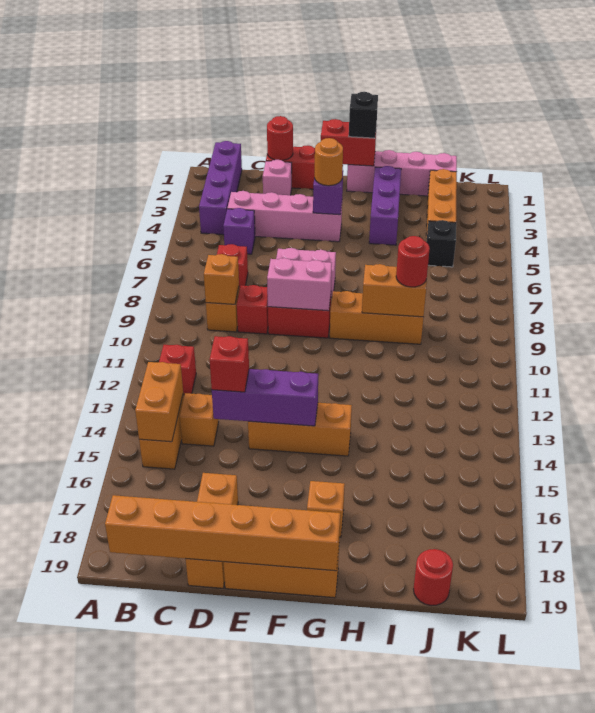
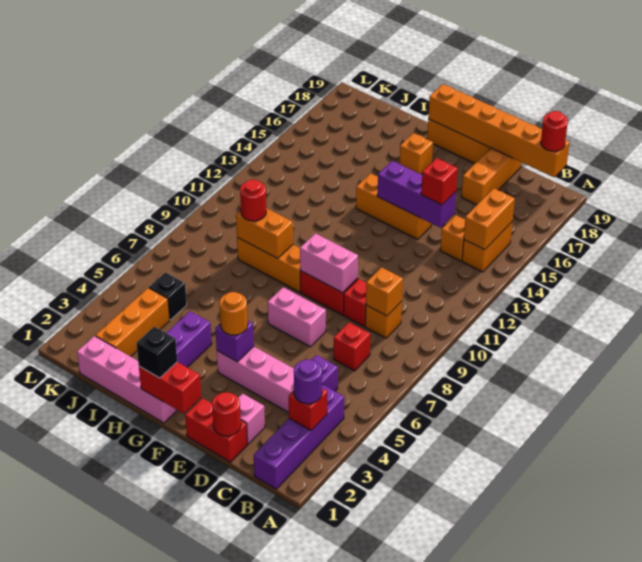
none -> purple 1x1 round brick [294,359,322,404]
red 1x1 brick [159,345,196,395] -> red 1x1 brick moved to [289,388,327,430]
red 1x1 round brick [414,549,453,606] -> red 1x1 round brick moved to [541,111,568,151]

